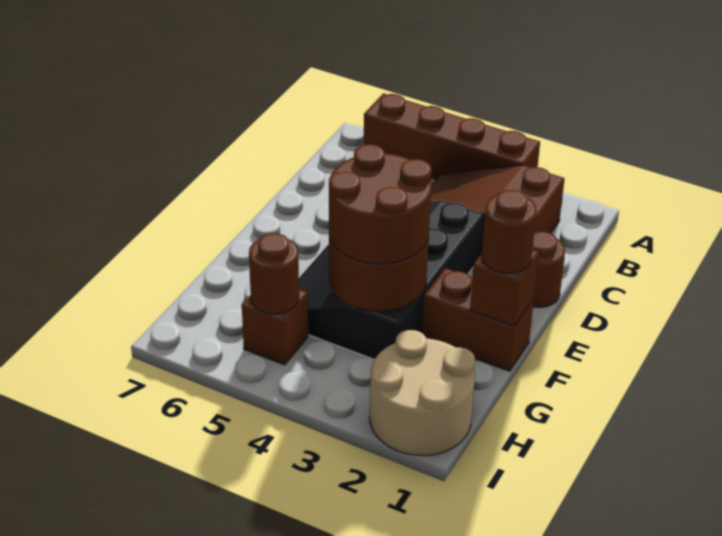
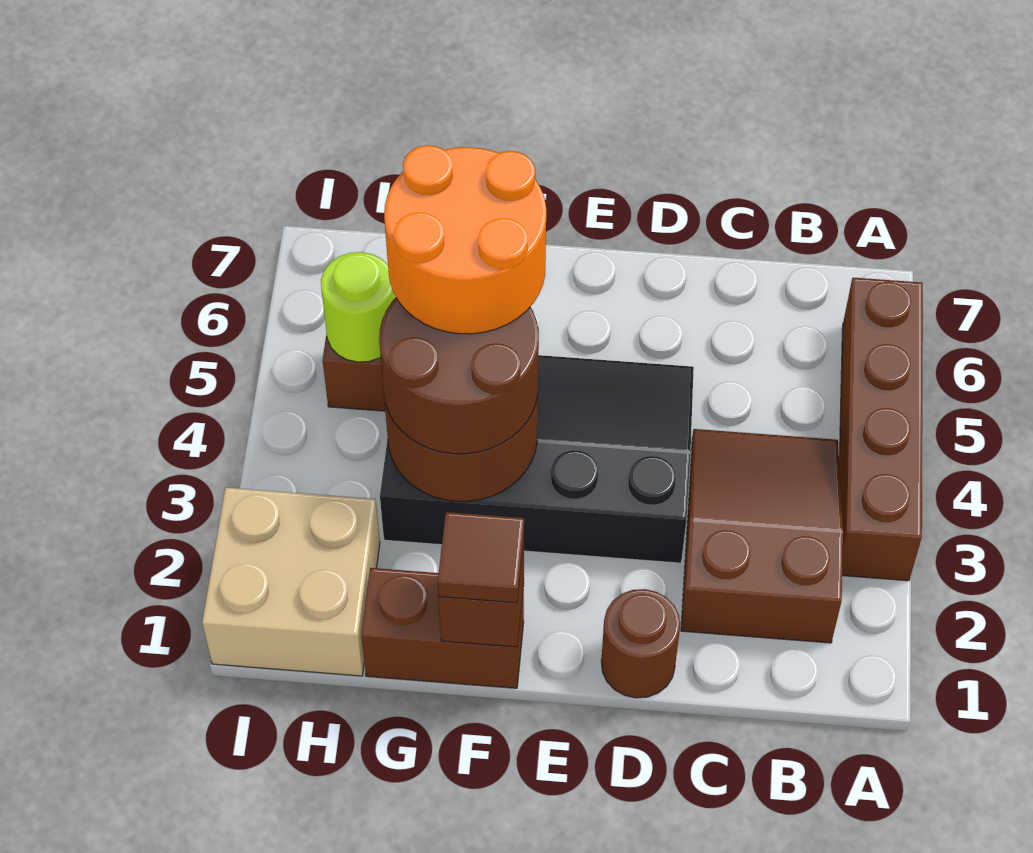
brown 1x2 brick [422,268,534,371] -> brown 1x2 brick turned to [361,568,524,688]
brown 1x1 round brick [482,190,537,273] -> brown 1x1 tile [438,512,524,603]
none -> orange 2x2 round brick [384,145,546,334]
tan 2x2 round brick [370,330,475,455] -> tan 2x2 brick [202,488,380,676]
brown 1x1 round brick [249,233,299,314] -> lime 1x1 round brick [321,252,395,362]

